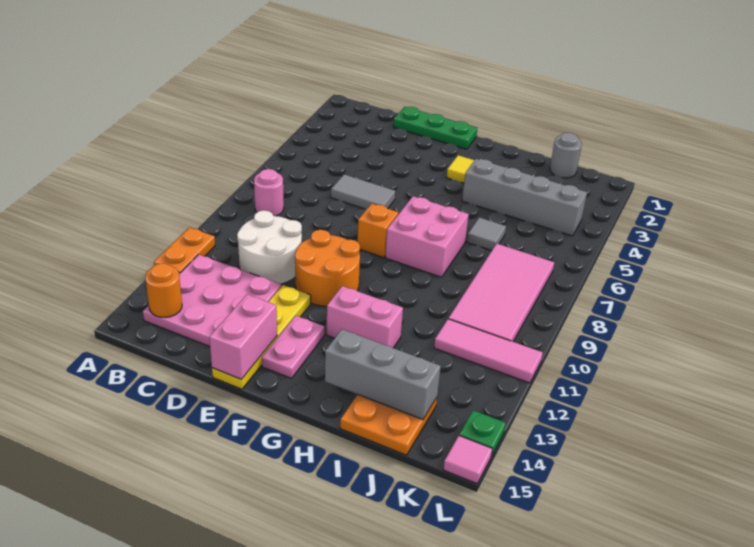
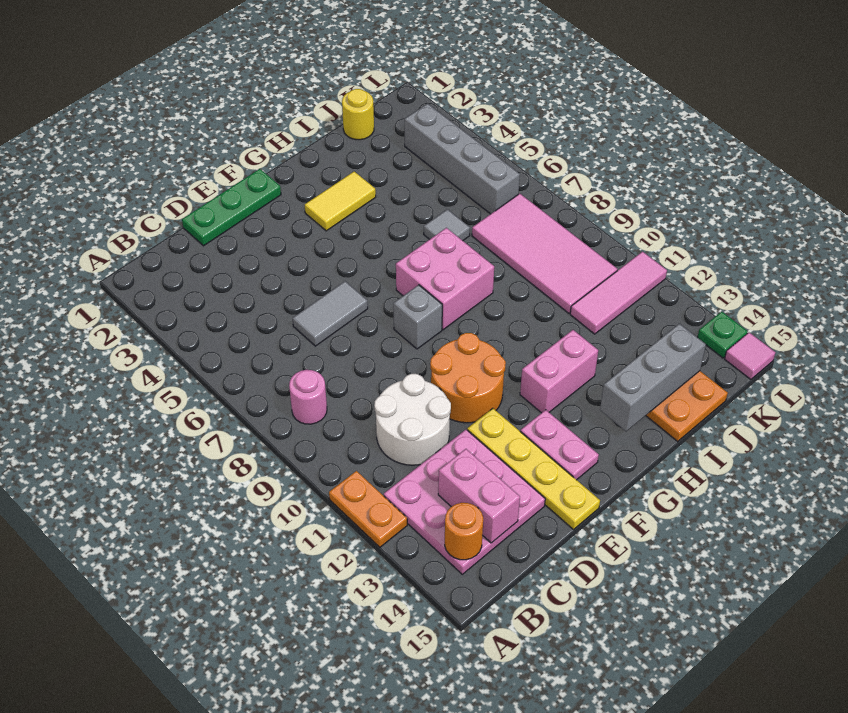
pink 1x2 brick [209,294,277,379] -> pink 1x2 brick moved to [438,449,520,543]
orange 1x1 brick [358,204,399,258] -> grey 1x1 brick [393,285,442,349]
grey 1x4 brick [462,159,587,236] -> grey 1x4 brick turned to [404,104,520,214]
grey 1x1 round brick [550,132,582,178] -> yellow 1x1 round brick [342,89,374,140]

